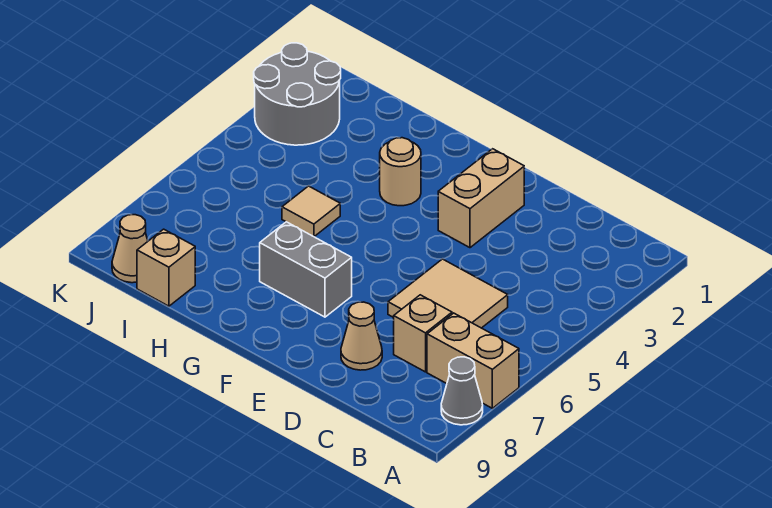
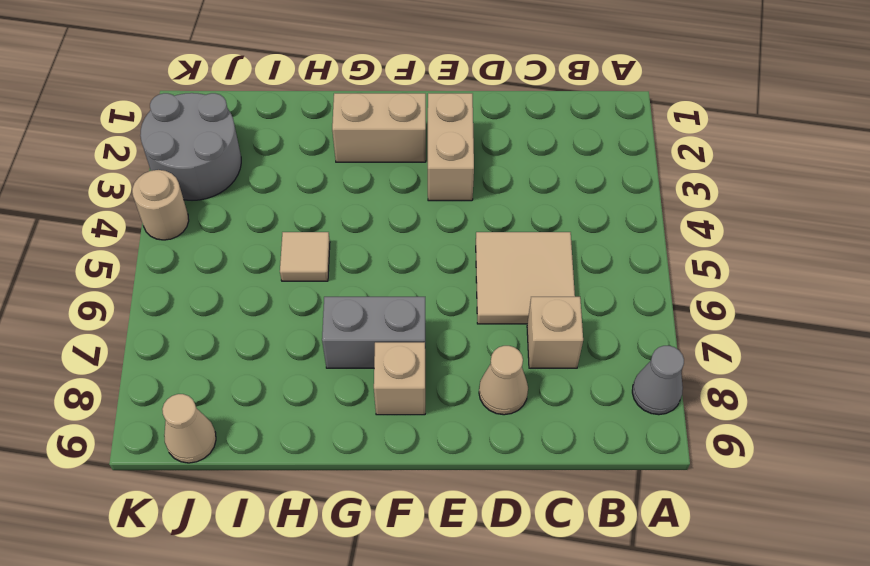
tan 1x2 brick [427,313,519,408] -> tan 1x2 brick moved to [332,93,426,162]
tan 1x1 round brick [380,138,421,206] -> tan 1x1 round brick moved to [132,170,189,240]
tan 1x1 brick [137,229,195,306] -> tan 1x1 brick moved to [374,342,425,415]

